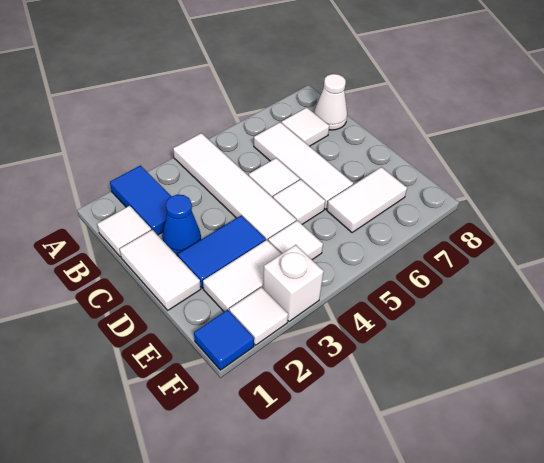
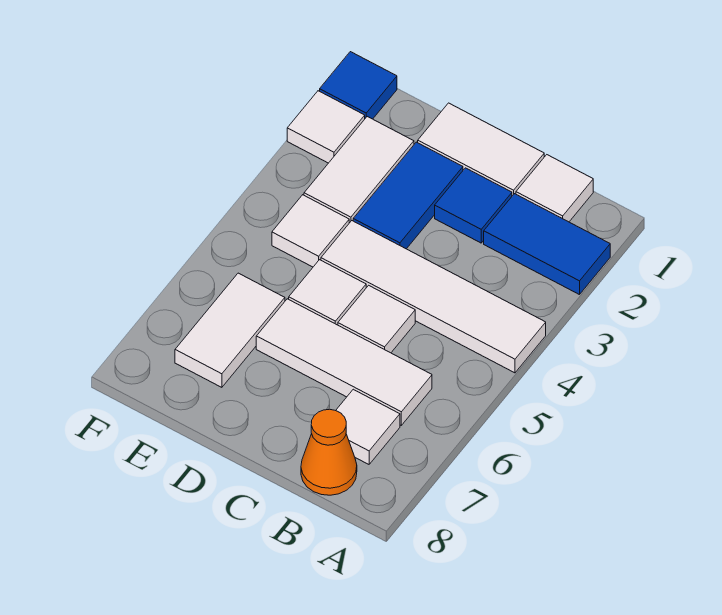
white 1x1 cone [315,74,347,130] -> orange 1x1 cone [301,409,357,495]
blue 1x1 cone [162,195,201,256] -> blue 1x1 tile [435,168,512,243]
white 1x1 brick [263,245,324,321] -> none

